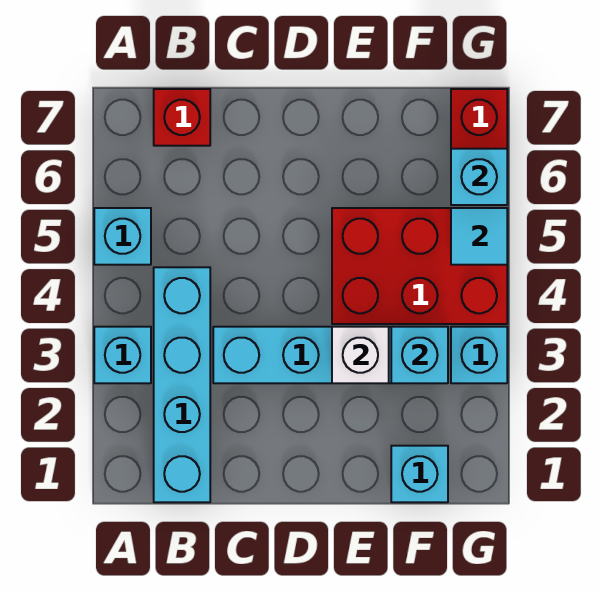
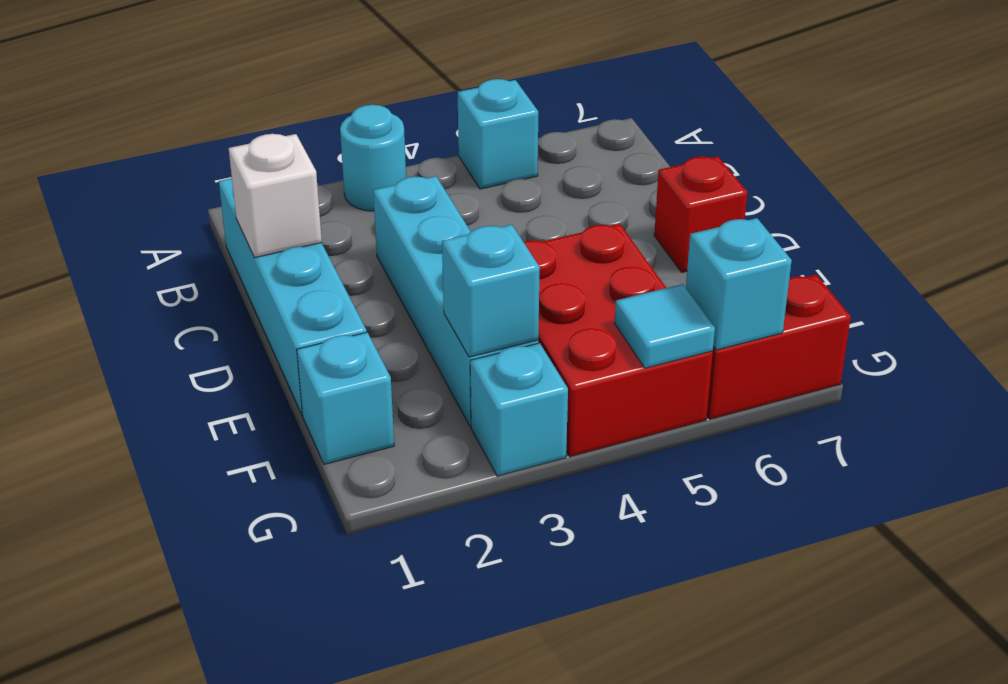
cyan 1x1 brick [94,327,151,383] -> cyan 1x1 round brick [340,105,406,211]
cyan 1x4 brick [154,267,210,502] -> cyan 1x4 brick turned to [219,178,367,416]
red 1x1 brick [154,89,210,146] -> red 1x1 brick moved to [654,156,747,272]
white 1x1 brick [332,327,389,383] -> white 1x1 brick moved to [229,134,322,258]

